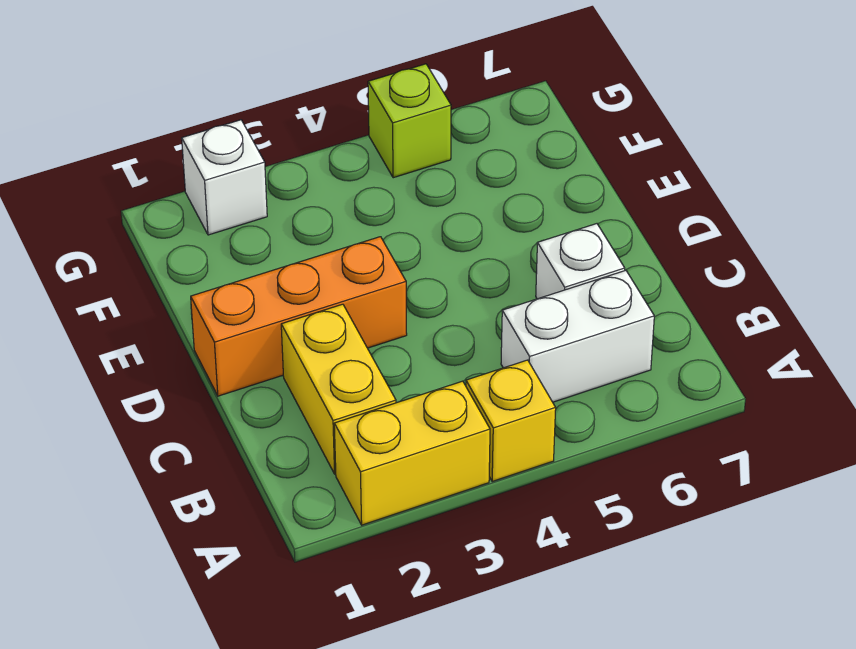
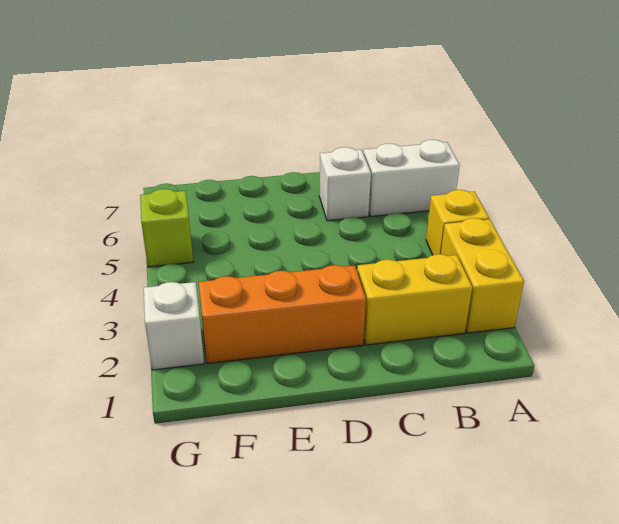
white 1x2 brick [501,270,654,402] -> white 1x2 brick turned to [364,140,460,216]
orange 1x3 brick [191,237,407,396] -> orange 1x3 brick turned to [199,265,366,364]

